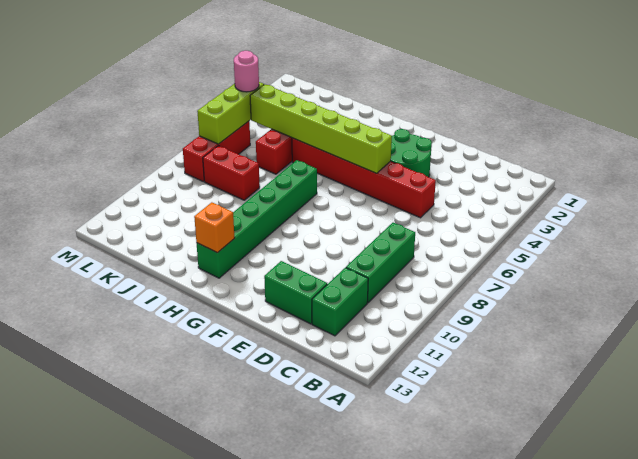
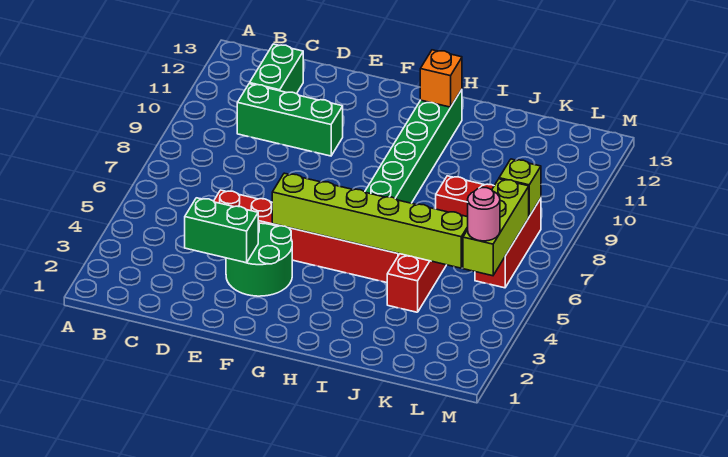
green 1x3 brick [346,223,415,303] -> green 1x3 brick turned to [237,84,343,156]
green 1x2 brick [264,261,327,324] -> green 1x2 brick moved to [185,198,258,263]
none -> lime 1x1 brick [499,159,541,216]

